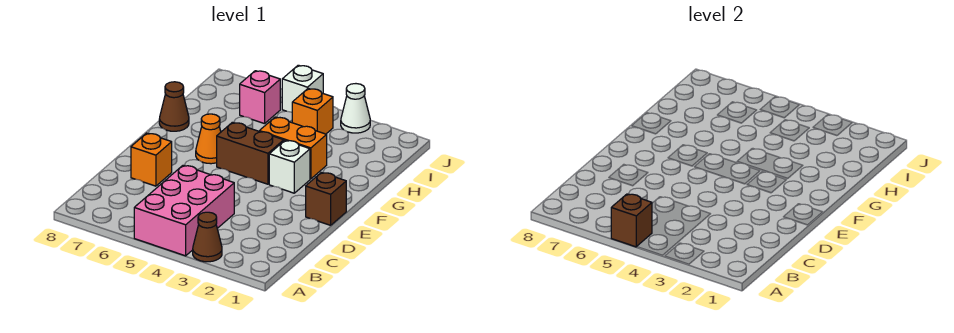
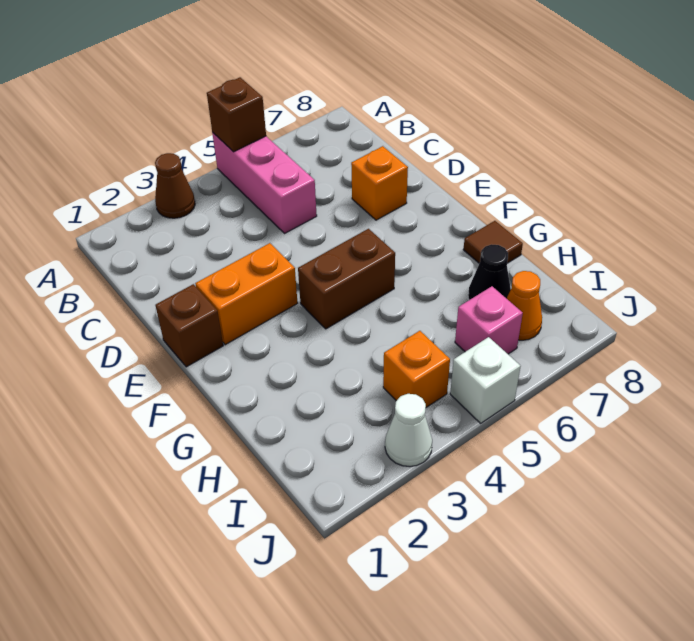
pink 2x3 brick [134,166,234,256] -> pink 1x3 brick [212,132,317,233]
white 1x1 brick [269,140,310,193] -> none
orange 1x1 cone [196,114,221,164] -> orange 1x1 cone moved to [507,271,542,340]
orange 1x2 brick [259,117,327,179] -> orange 1x2 brick moved to [195,243,298,345]
brown 1x1 cone [159,82,189,131] -> brown 1x1 tile [463,221,523,263]
none -> black 1x1 cone [468,244,511,300]

